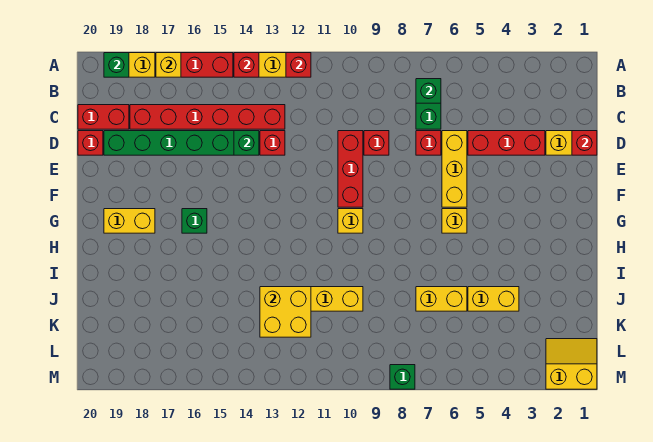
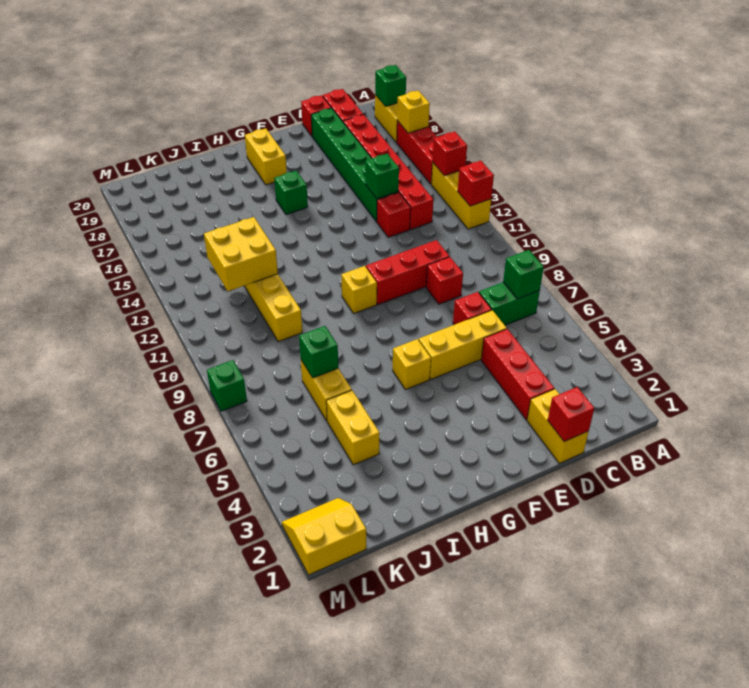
none -> green 1x1 brick [299,326,338,378]
yellow 2x2 slope [546,339,597,389] -> yellow 2x2 slope turned to [282,498,366,575]

